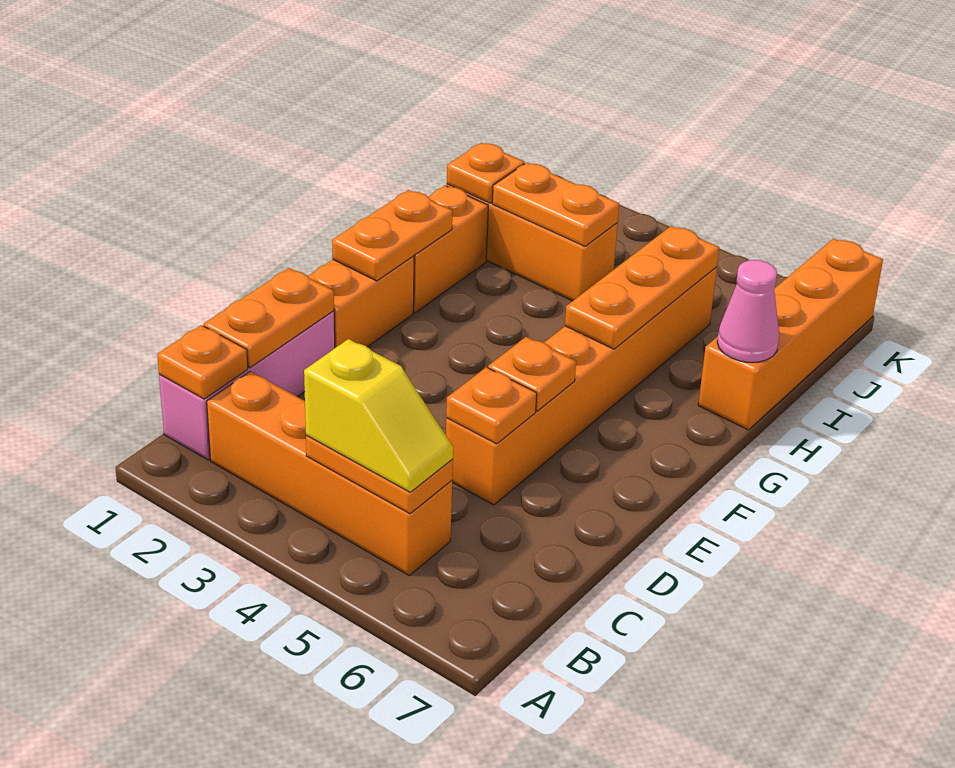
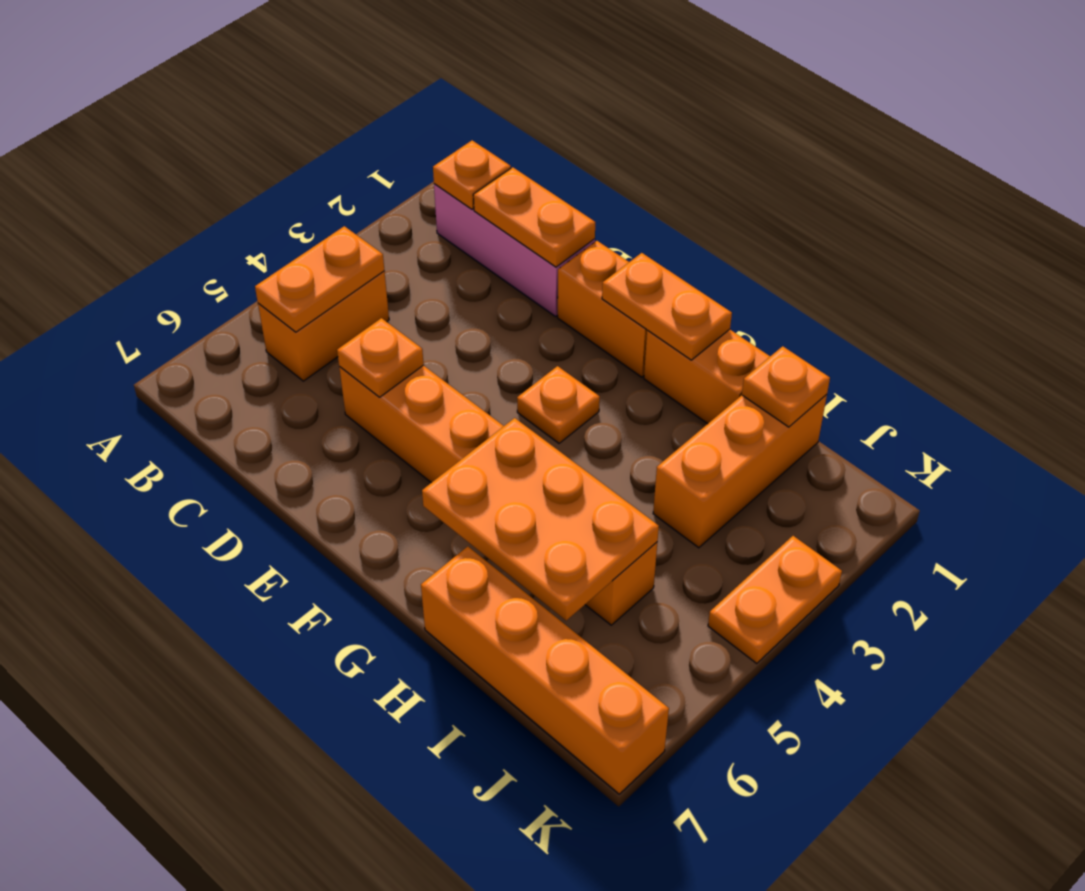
orange 1x4 brick [207,372,452,575] -> orange 1x2 brick [258,271,389,381]
yellow 1x2 slope [304,339,453,492] -> none
orange 1x1 plate [488,337,576,411] -> orange 1x1 plate moved to [517,366,600,443]
orange 1x3 plate [565,226,719,349] -> orange 2x3 plate [422,418,659,621]
pink 1x1 cone [717,260,779,362] -> none
orange 1x2 plate [492,163,619,246] -> orange 1x2 plate moved to [708,536,842,664]

